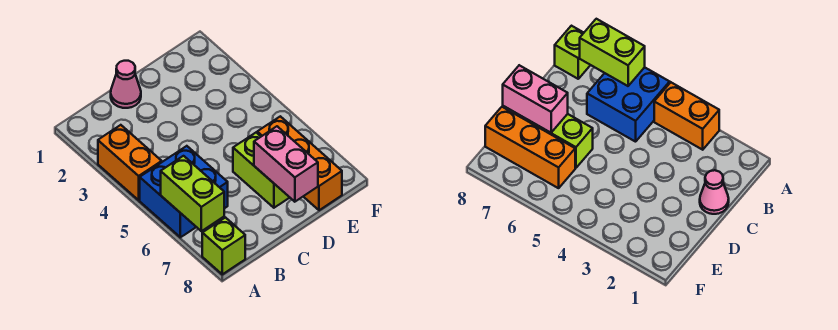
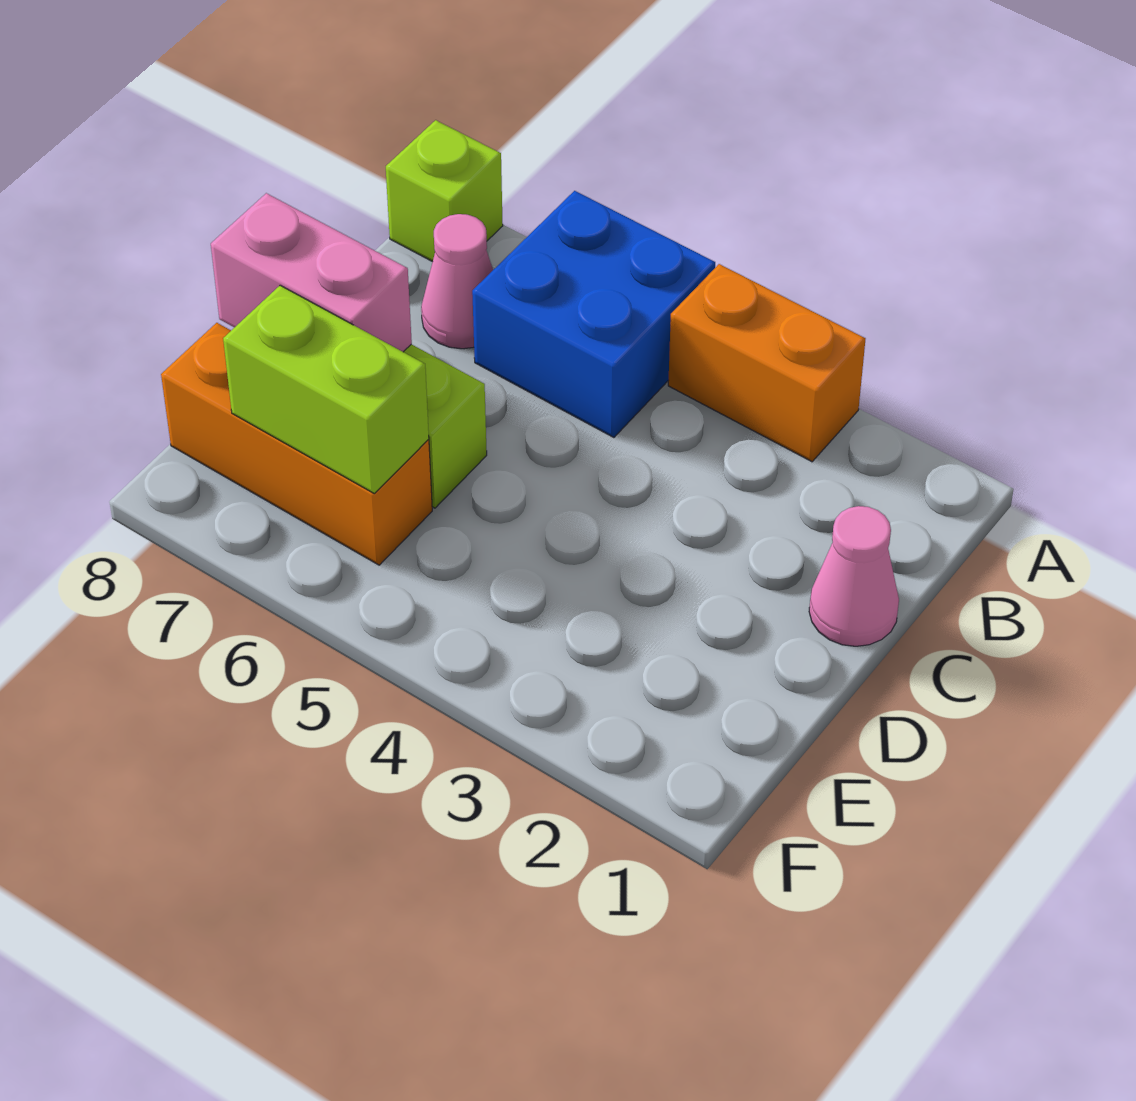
lime 1x2 brick [161,156,224,231] -> lime 1x2 brick moved to [223,285,429,493]
none -> pink 1x1 cone [421,214,493,349]

